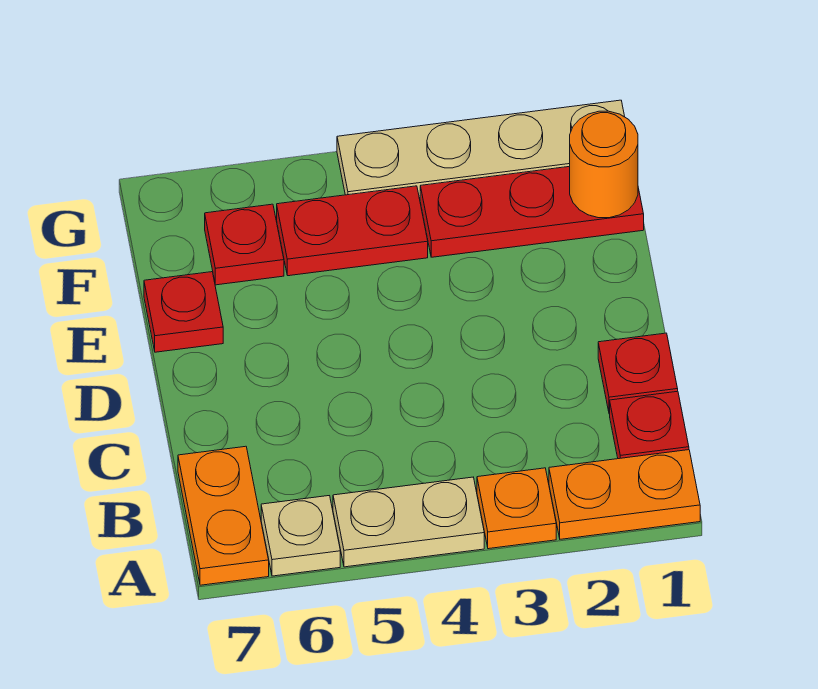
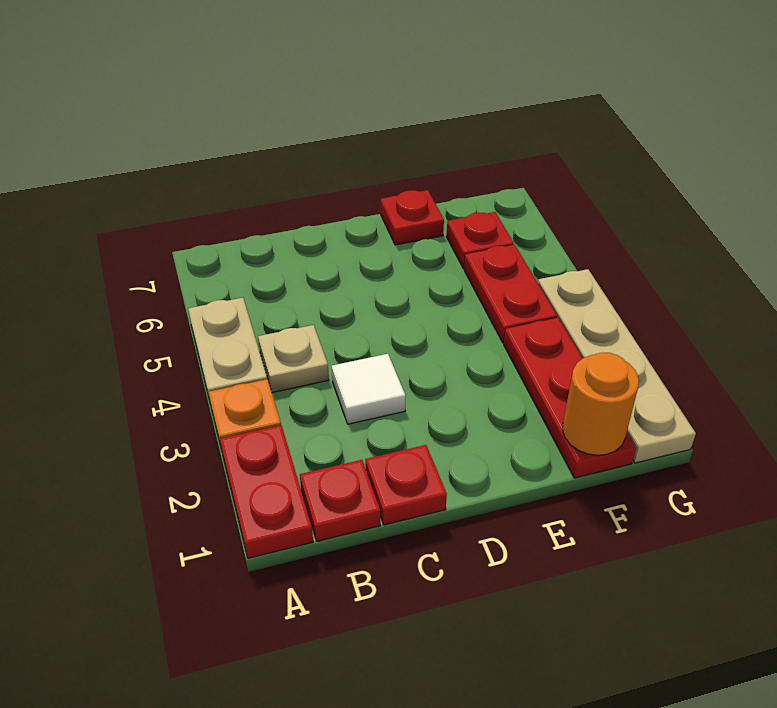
orange 1x2 plate [549,450,700,539] -> red 1x2 plate [220,425,313,558]
tan 1x1 plate [261,496,340,576] -> tan 1x1 plate moved to [258,325,329,393]
orange 1x2 plate [178,446,269,585] -> none
none -> white 1x1 tile [332,354,406,424]

